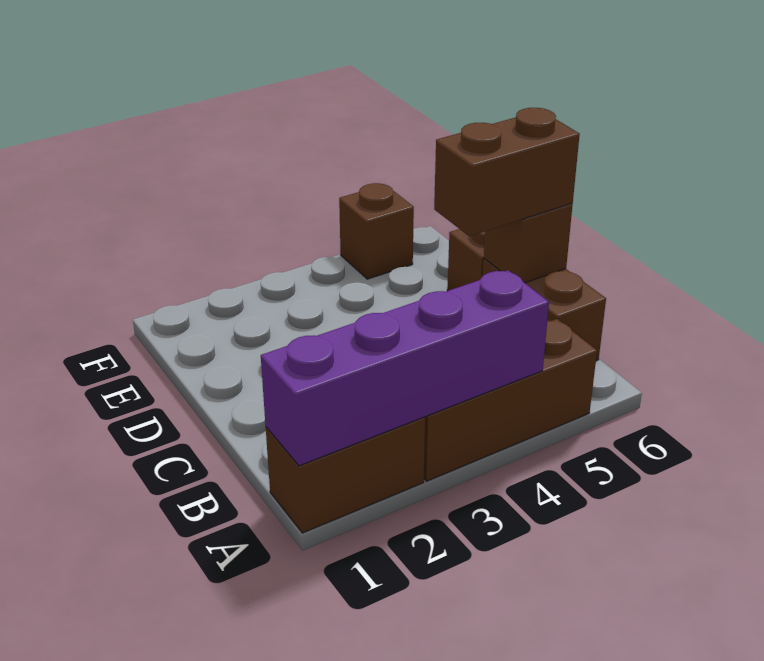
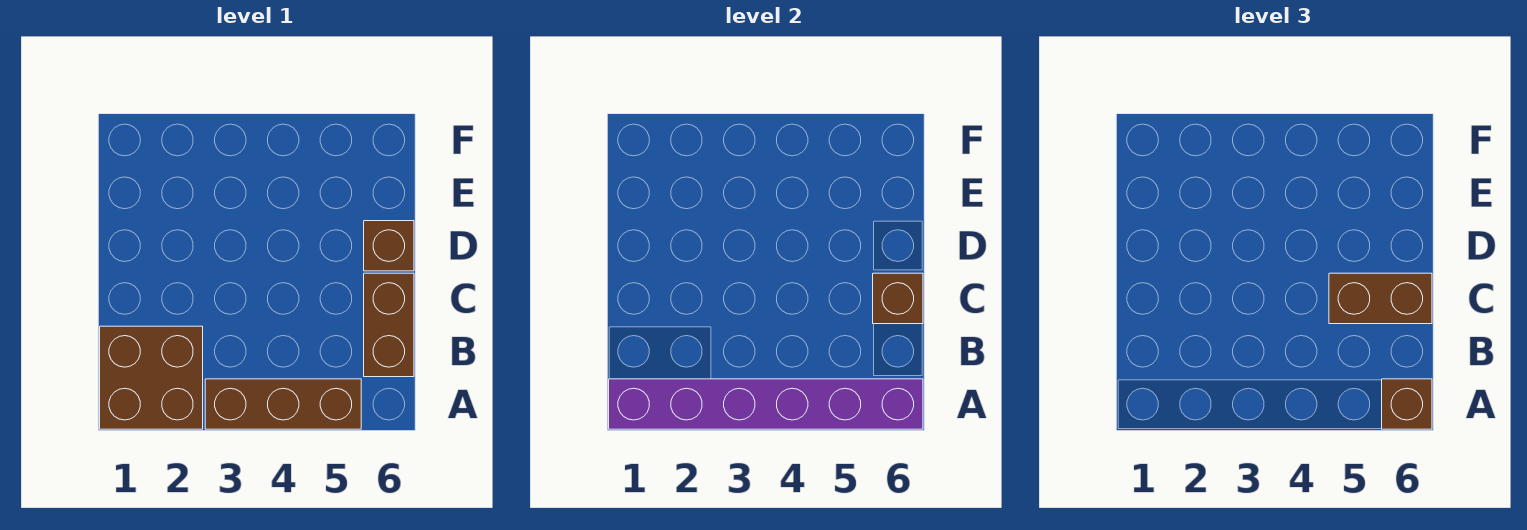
brown 1x2 brick [266,417,425,533] -> brown 2x2 brick [100,326,203,429]
purple 1x4 brick [261,270,549,466] -> purple 1x6 brick [609,379,923,429]
brown 1x1 brick [339,183,414,279] -> brown 1x1 brick moved to [1382,379,1432,429]

